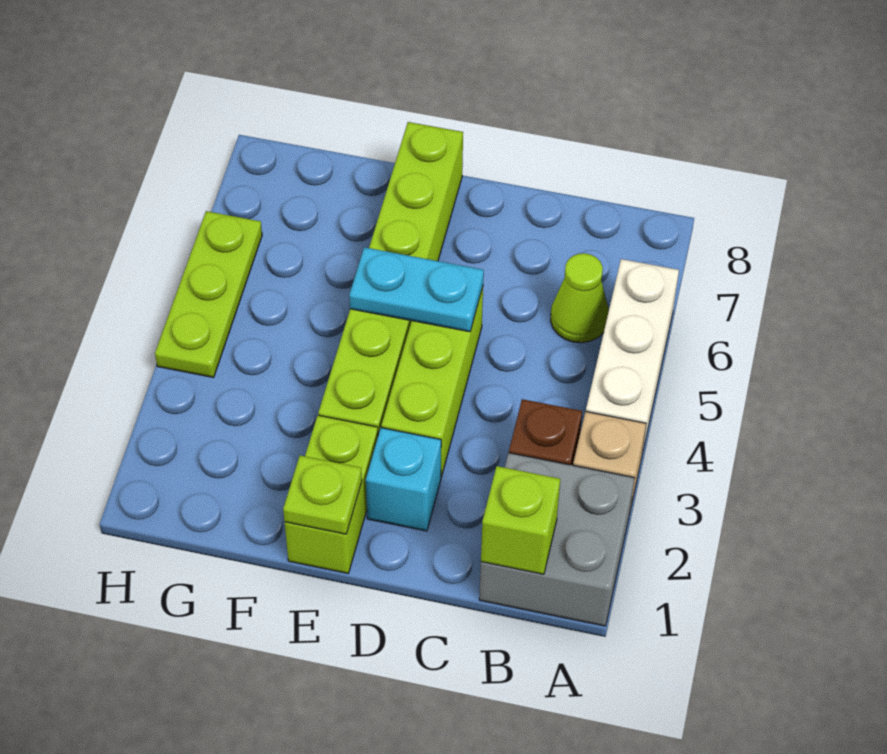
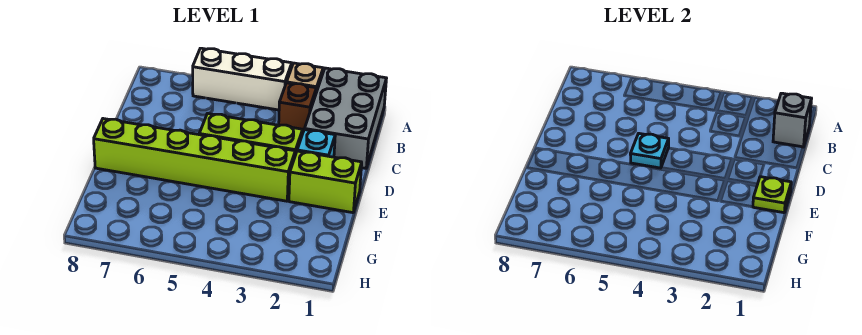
grey 2x2 brick [479,453,634,626] -> grey 2x3 brick [304,68,386,168]
lime 1x1 brick [481,466,560,574] -> grey 1x1 brick [773,93,812,147]
lime 1x1 cone [551,253,609,343] -> none
cyan 1x2 plate [349,247,484,332] -> cyan 1x1 plate [630,133,669,168]
lime 1x3 plate [155,211,262,378] -> none

